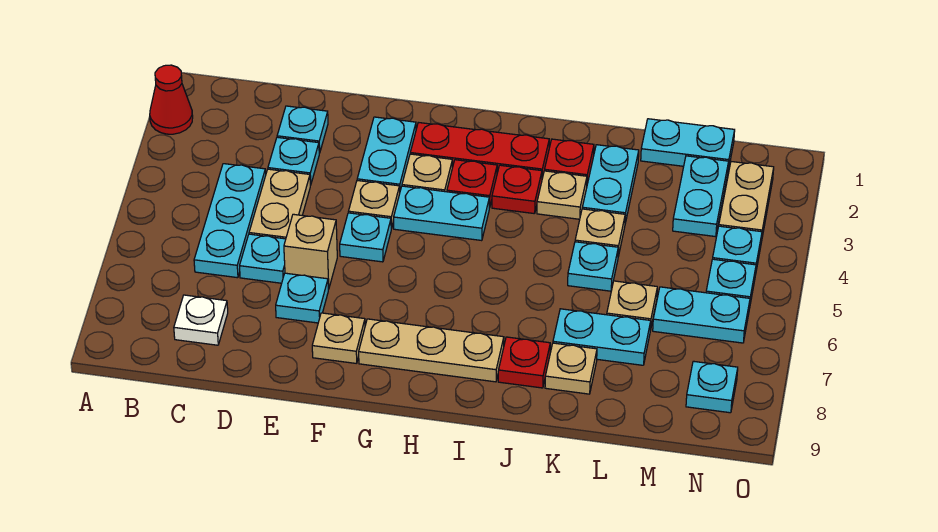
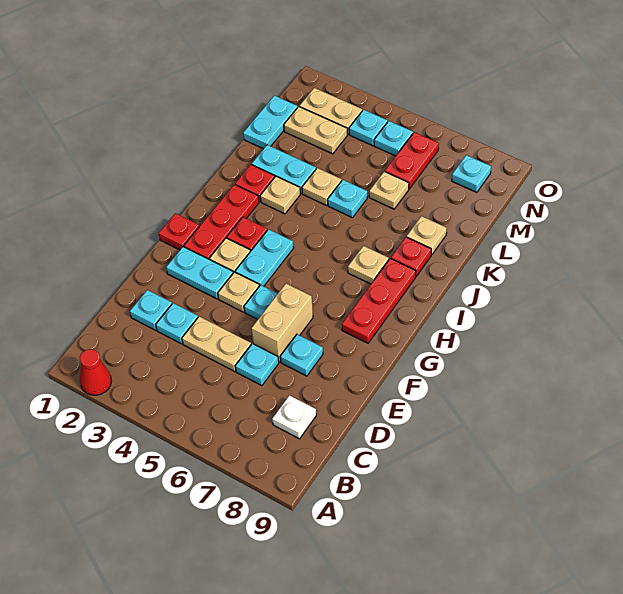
cyan 1x3 plate [194,164,266,278] -> none
tan 1x1 brick [284,214,337,289] -> tan 1x2 brick [252,284,313,362]
tan 1x1 plate [312,313,365,364] -> tan 1x1 plate moved to [348,246,389,284]
tan 1x3 plate [359,319,504,382] -> red 1x3 plate [342,258,416,343]
red 1x1 plate [492,165,542,214] -> red 1x1 plate moved to [159,213,199,250]
cyan 1x2 plate [553,309,651,365] -> none
cyan 1x2 plate [673,156,729,237] -> tan 1x2 plate [284,107,347,154]
cyan 1x2 plate [653,287,750,343] -> red 1x2 plate [385,132,439,189]

